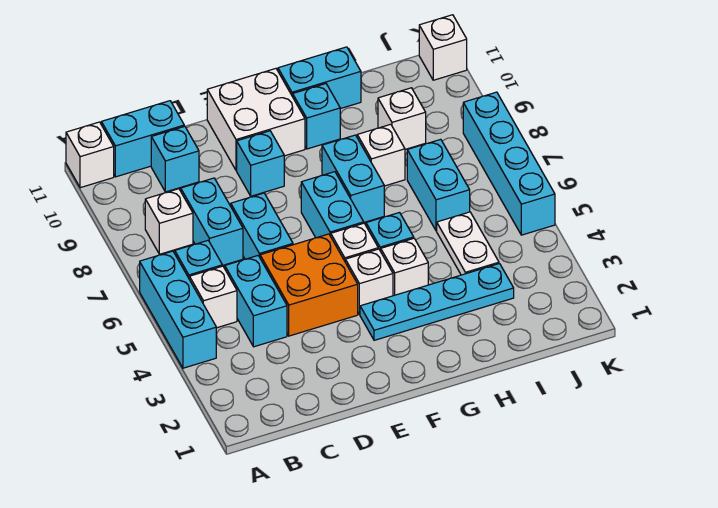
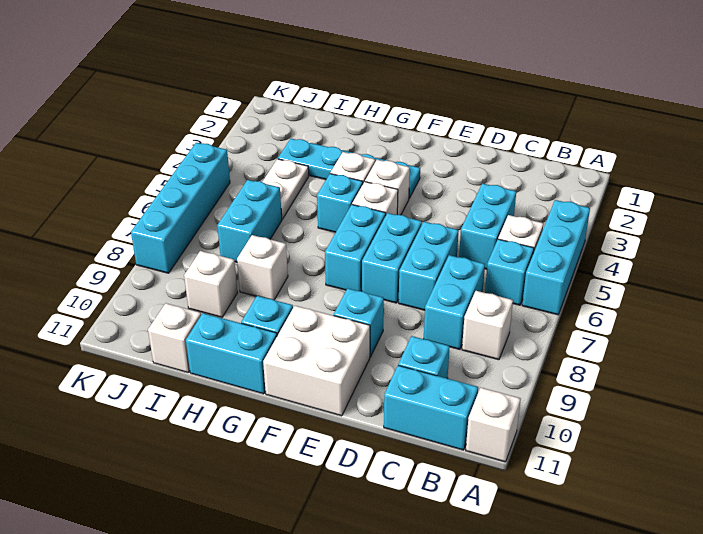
orange 2x2 brick [260,234,358,336] -> none
cyan 1x2 brick [322,135,384,222] -> cyan 1x2 brick moved to [362,213,422,303]
white 1x1 brick [419,15,467,80] -> white 1x1 brick moved to [148,303,201,373]

